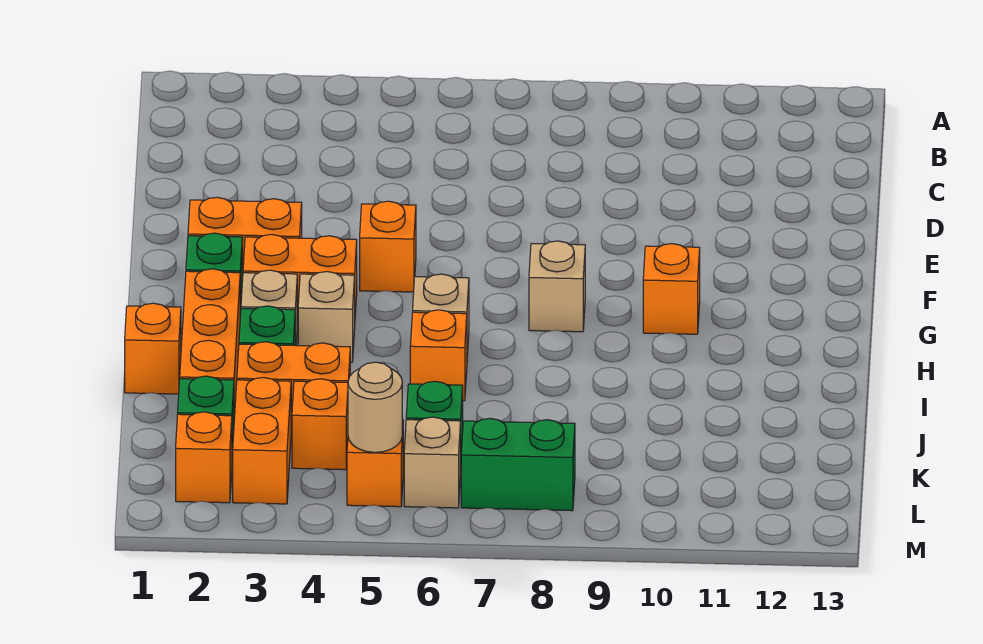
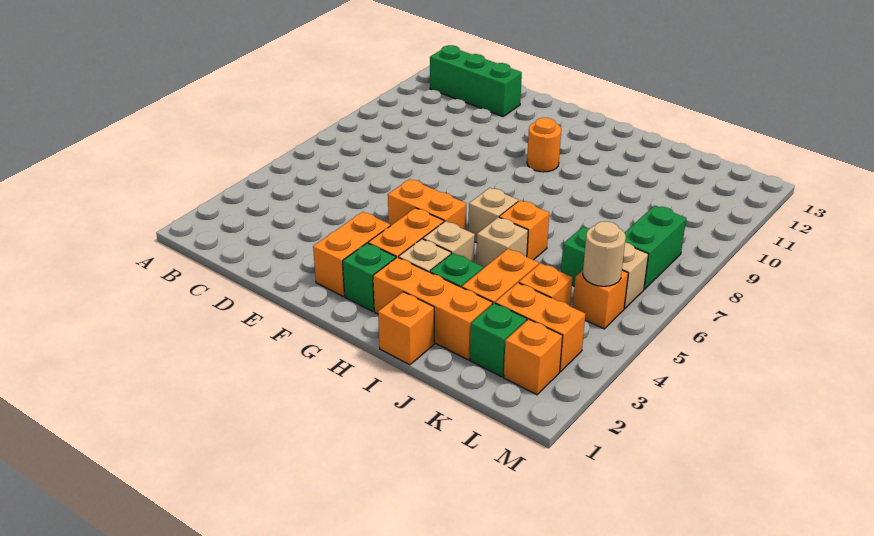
none -> green 1x3 brick [430,45,522,116]
orange 1x1 brick [360,201,416,292] -> orange 1x2 brick [388,179,466,230]
tan 1x1 brick [529,241,585,332] -> tan 1x1 brick moved to [476,217,528,268]
orange 1x1 brick [643,244,700,334] -> orange 1x1 round brick [527,118,561,172]

